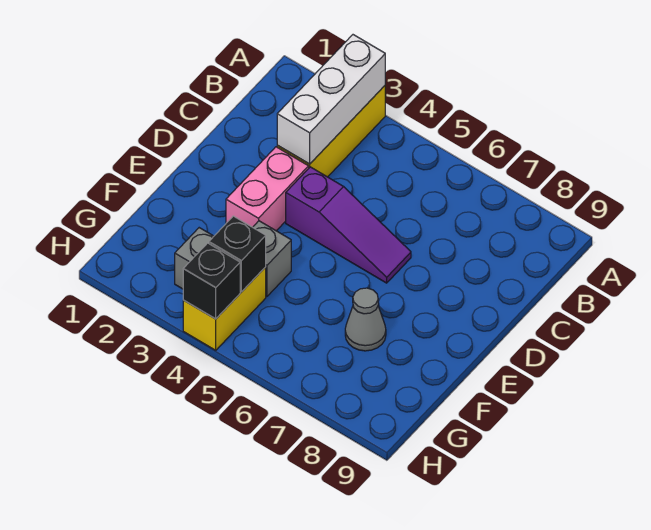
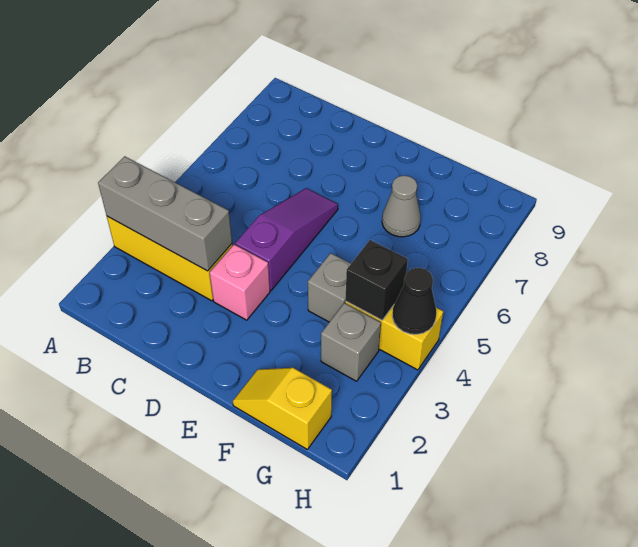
white 1x3 brick [277,35,385,164] -> grey 1x3 brick [98,156,232,271]
pink 1x2 brick [226,147,309,231] -> pink 1x1 brick [210,244,270,320]
none -> yellow 1x2 slope [233,368,332,449]
black 1x1 brick [183,243,240,319] -> black 1x1 cone [392,268,436,334]

